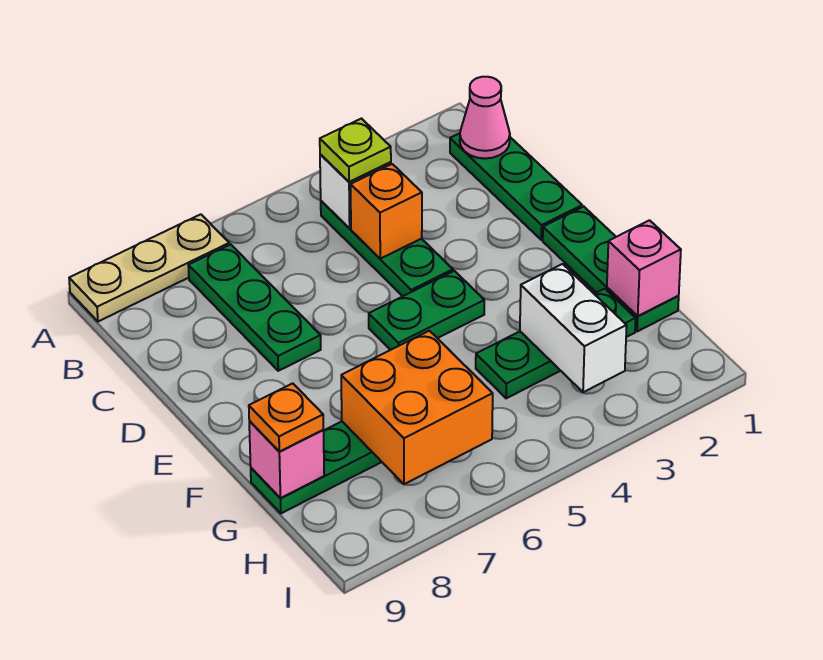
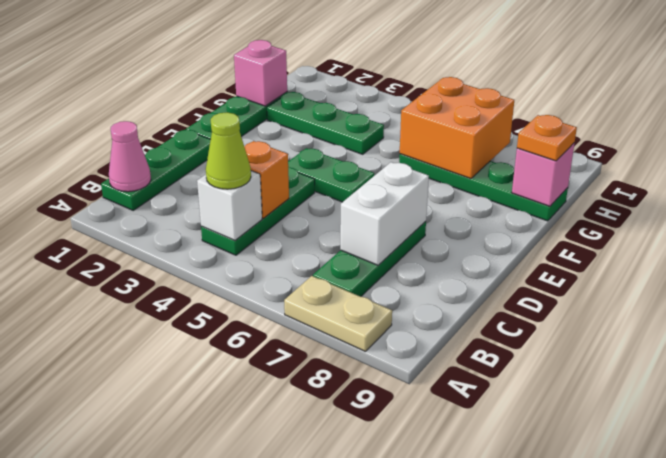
tan 1x3 plate [69,214,229,322] -> tan 1x2 plate [284,276,392,352]
lime 1x1 plate [320,119,391,182] -> lime 1x1 cone [206,112,251,189]
white 1x2 brick [520,264,627,392] -> white 1x2 brick moved to [340,162,429,265]

